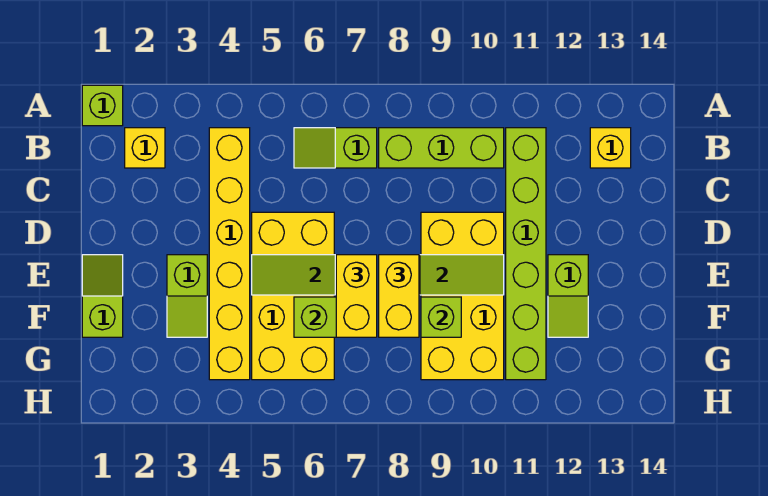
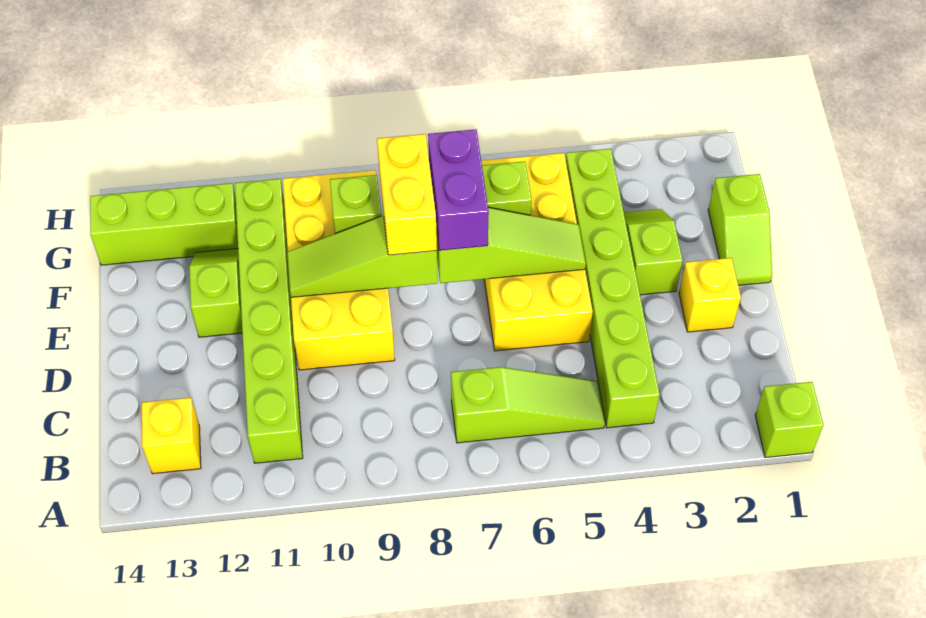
yellow 1x1 brick [125,128,165,168] -> yellow 1x1 brick moved to [679,258,741,332]
yellow 1x6 brick [209,128,250,380] -> lime 1x6 brick [566,149,660,428]
lime 1x2 slope [294,128,377,168] -> lime 1x3 slope [451,367,605,443]
lime 1x3 brick [379,128,504,168] -> lime 1x3 brick moved to [90,183,238,265]
yellow 1x2 brick [336,255,377,337] -> purple 1x2 brick [428,129,489,250]

